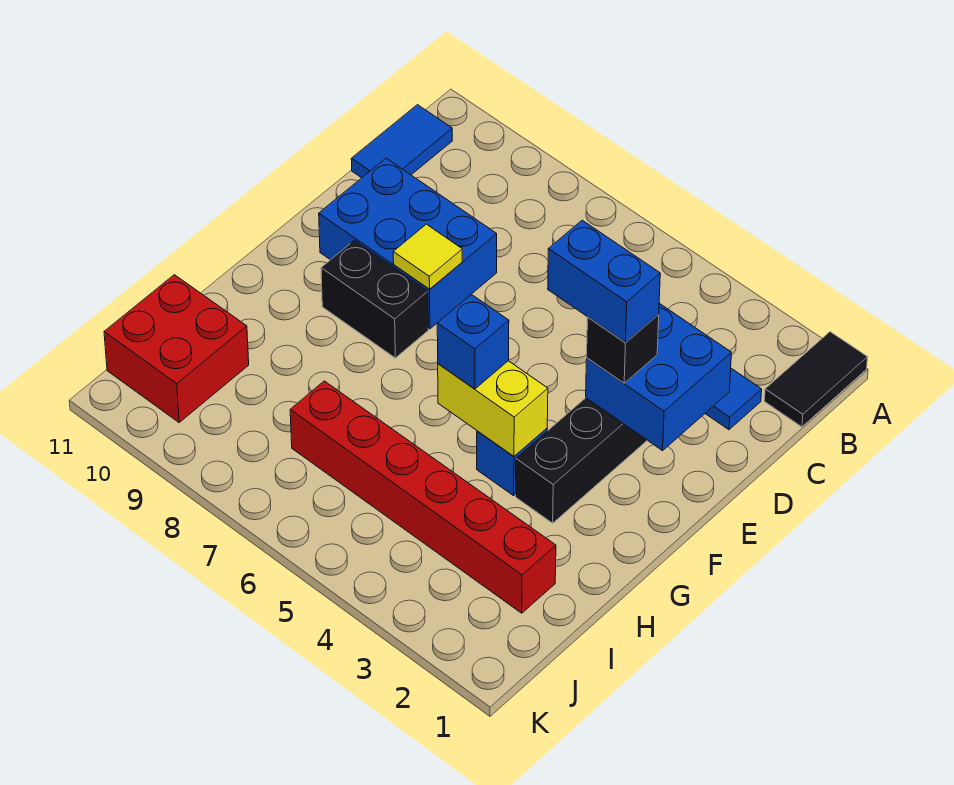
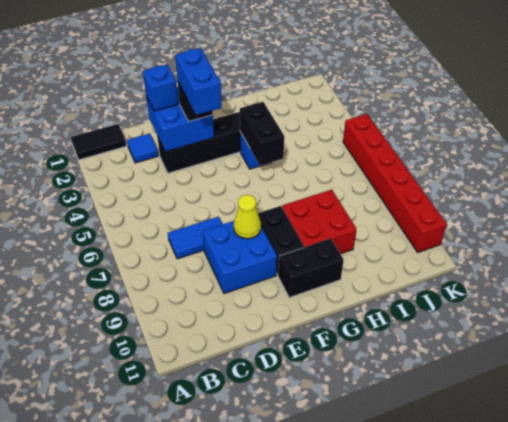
blue 1x2 tile [351,105,452,178] -> blue 1x2 tile moved to [168,217,222,259]
blue 2x3 brick [319,158,497,329] -> blue 2x2 brick [203,221,277,294]
yellow 1x1 tile [393,224,462,289] -> yellow 1x1 cone [234,195,261,239]
none -> black 1x2 brick [278,239,344,298]
yellow 1x2 brick [438,361,548,456] -> black 1x2 brick [240,102,284,166]
blue 1x1 brick [437,294,509,389] -> blue 1x1 brick moved to [143,65,178,111]
red 1x6 brick [290,381,556,613] -> red 1x6 brick moved to [343,114,447,252]
red 2x2 brick [104,275,249,422] -> red 2x2 brick moved to [282,190,357,254]

